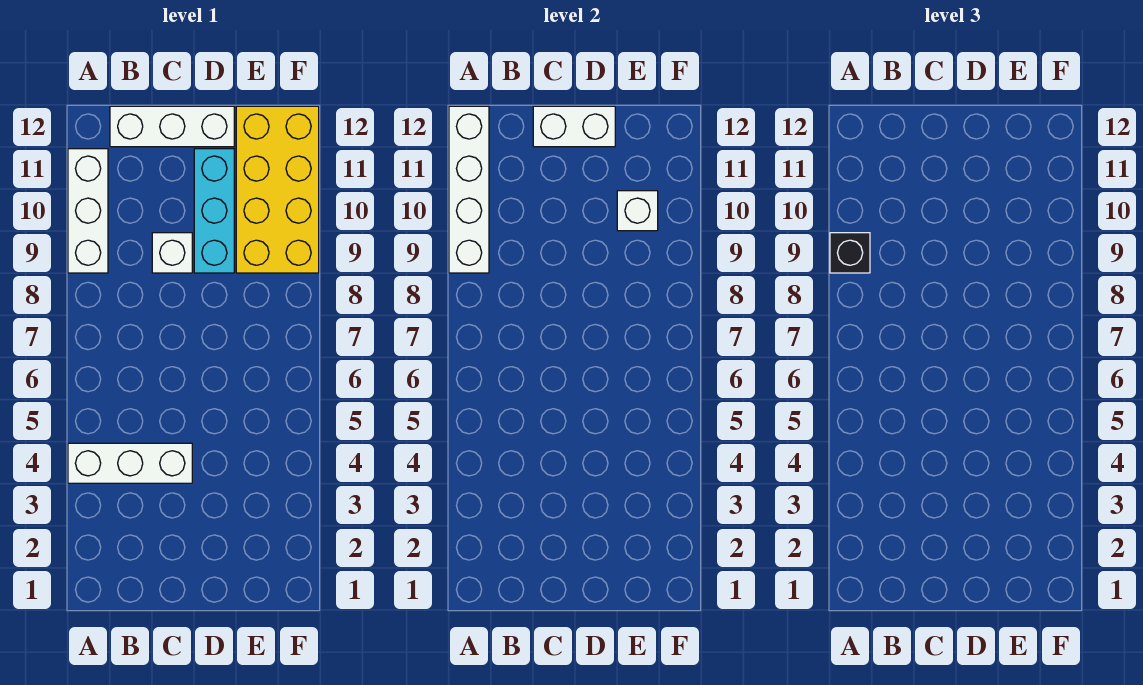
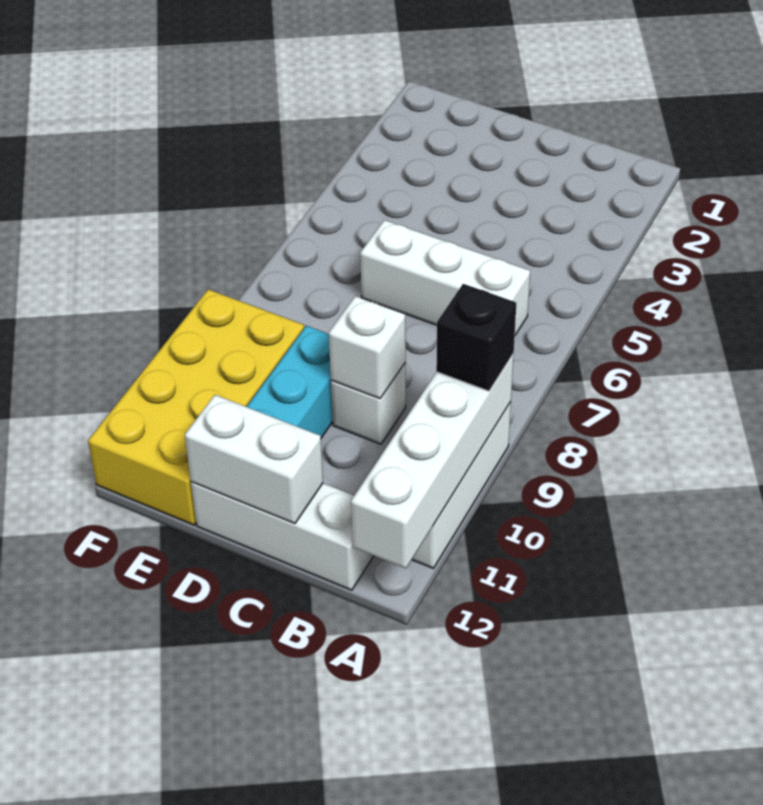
white 1x3 brick [68,443,192,483] -> white 1x3 brick moved to [360,220,530,335]
white 1x1 brick [617,191,658,231] -> white 1x1 brick moved to [329,296,406,398]

